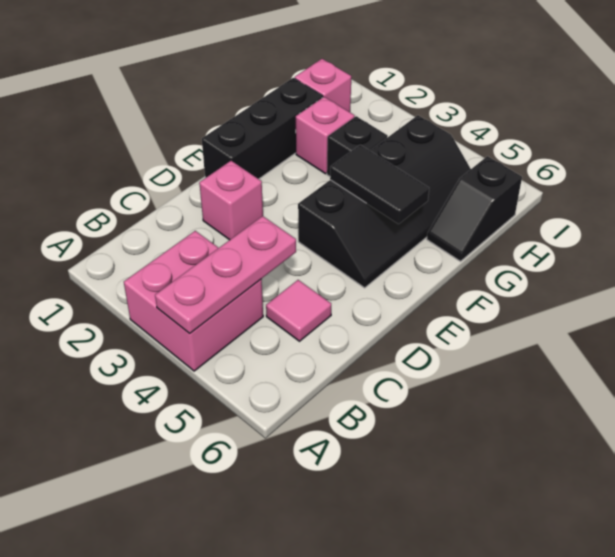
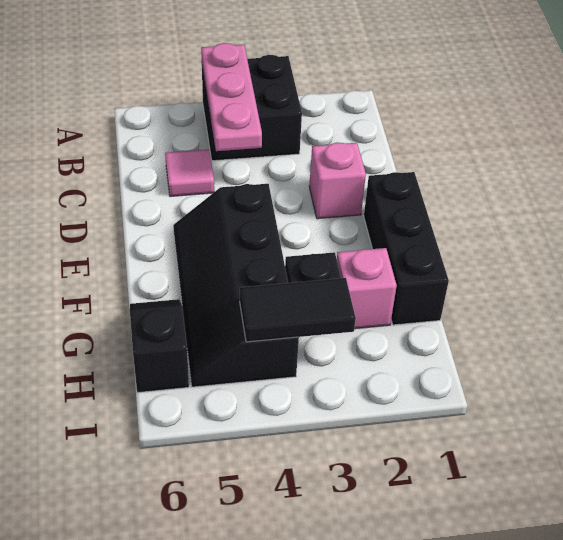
pink 2x2 brick [124,231,263,371] -> black 2x2 brick [202,55,302,161]
black 1x2 tile [330,145,429,224] -> black 1x2 tile moved to [240,278,356,342]
pink 1x1 brick [295,59,351,112] -> none

